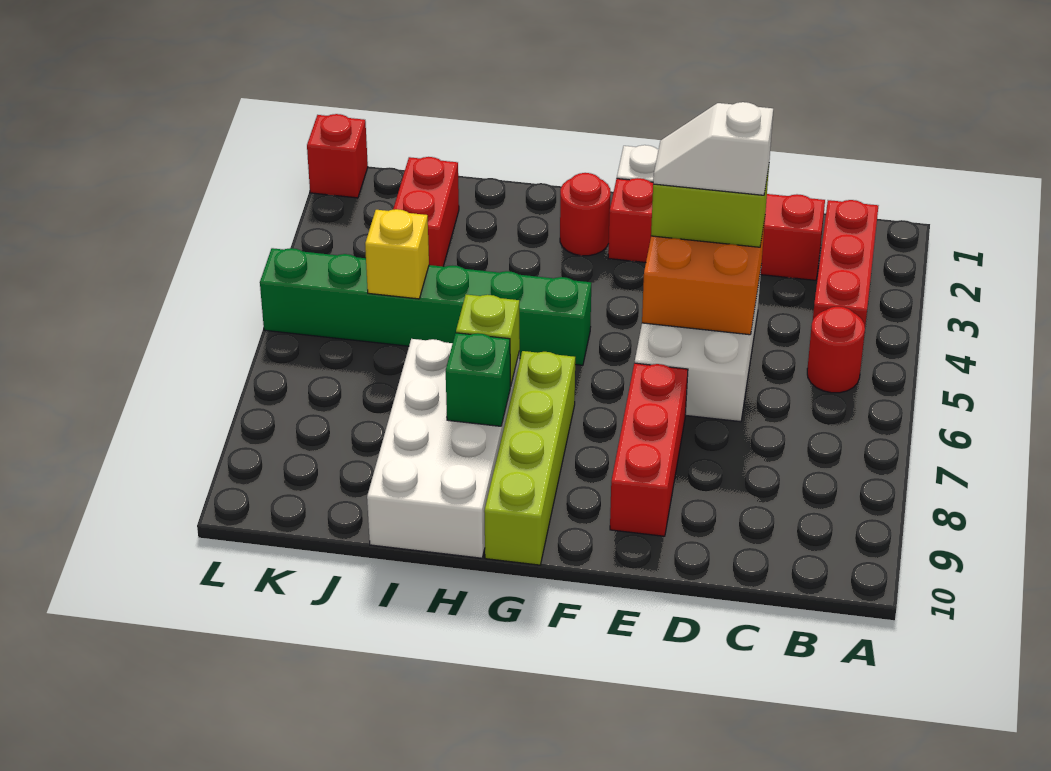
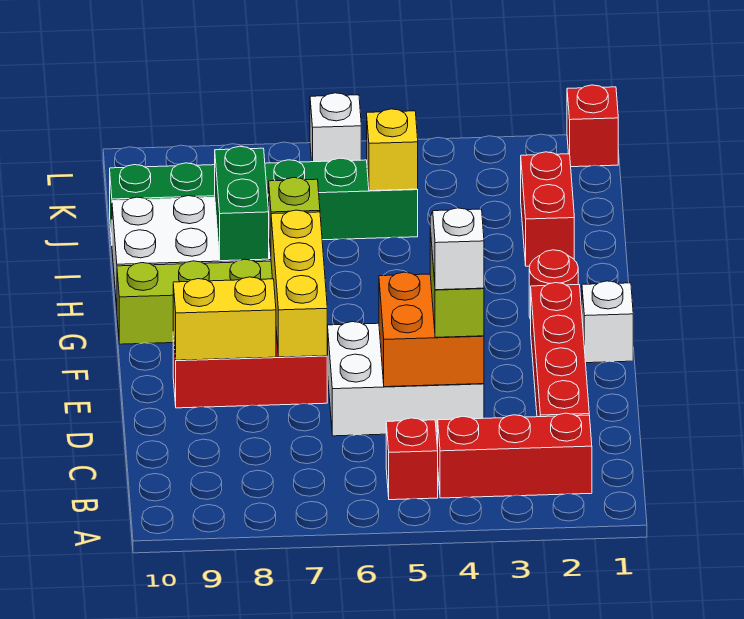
red 1x1 round brick [807,307,865,393] -> red 1x1 brick [386,418,438,500]
none -> yellow 1x3 brick [271,210,327,357]
none -> yellow 1x2 brick [173,277,276,360]
green 1x6 brick [260,248,591,365] -> green 1x6 brick turned to [110,158,418,241]
green 1x1 brick [446,333,511,426] -> green 1x2 brick [215,146,269,261]
red 1x2 brick [393,157,459,266] -> red 1x2 brick turned to [521,152,574,266]
none -> white 1x1 brick [310,93,361,162]

